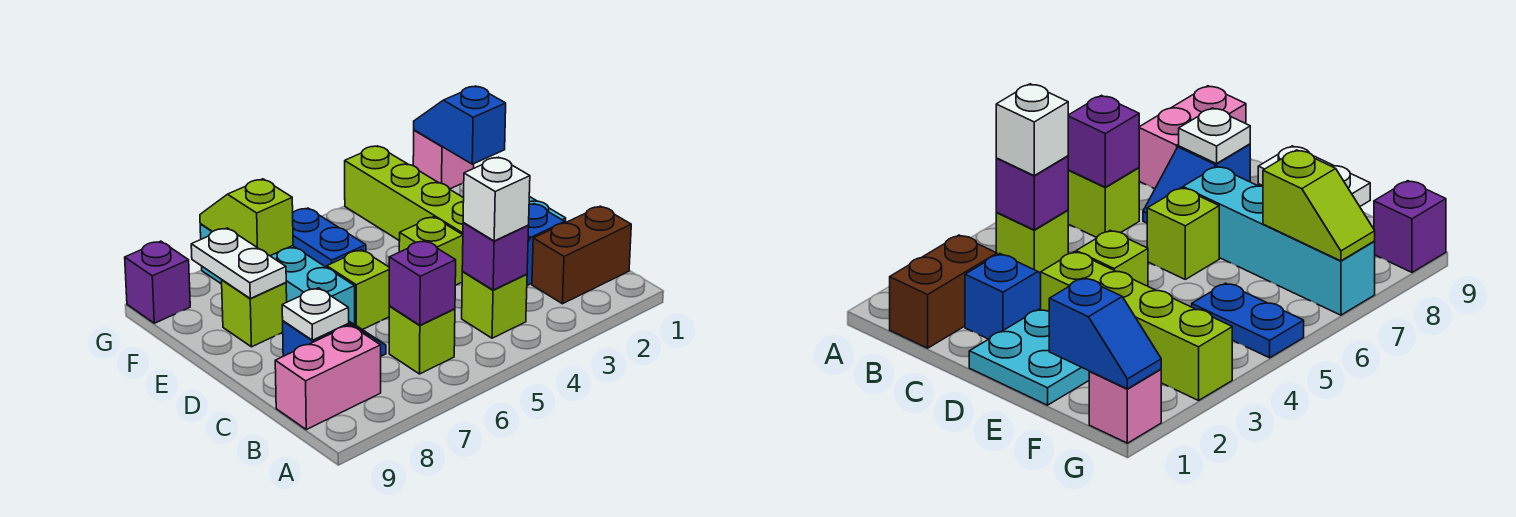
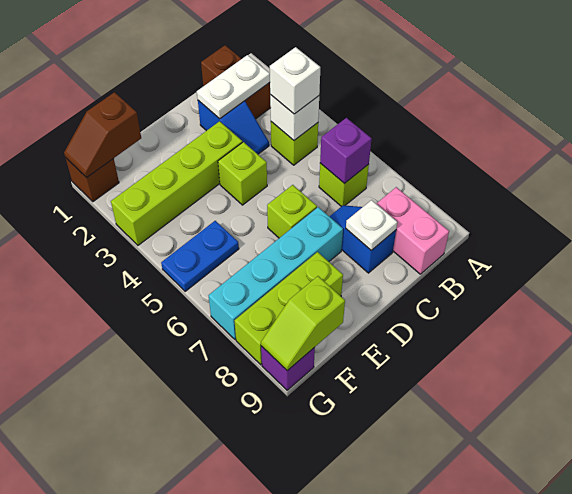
purple 1x1 brick [462,223,529,290] -> white 1x1 brick [270,95,319,140]
cyan 2x2 plate [969,309,1090,405] -> none
lime 1x1 brick [222,280,287,347] -> lime 1x3 brick [235,252,343,365]
white 1x2 plate [191,228,286,298] -> white 1x2 plate moved to [197,55,270,119]
blue 1x2 slope [414,86,506,164] -> brown 1x2 slope [64,92,141,178]
lime 1x2 slope [200,179,293,256] -> lime 1x2 slope moved to [261,276,345,371]
pink 1x1 brick [413,130,474,189] -> brown 1x1 brick [66,158,119,202]

